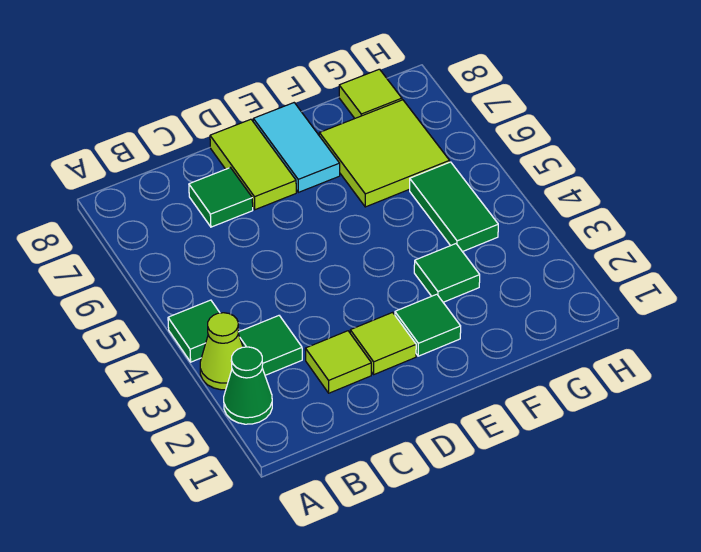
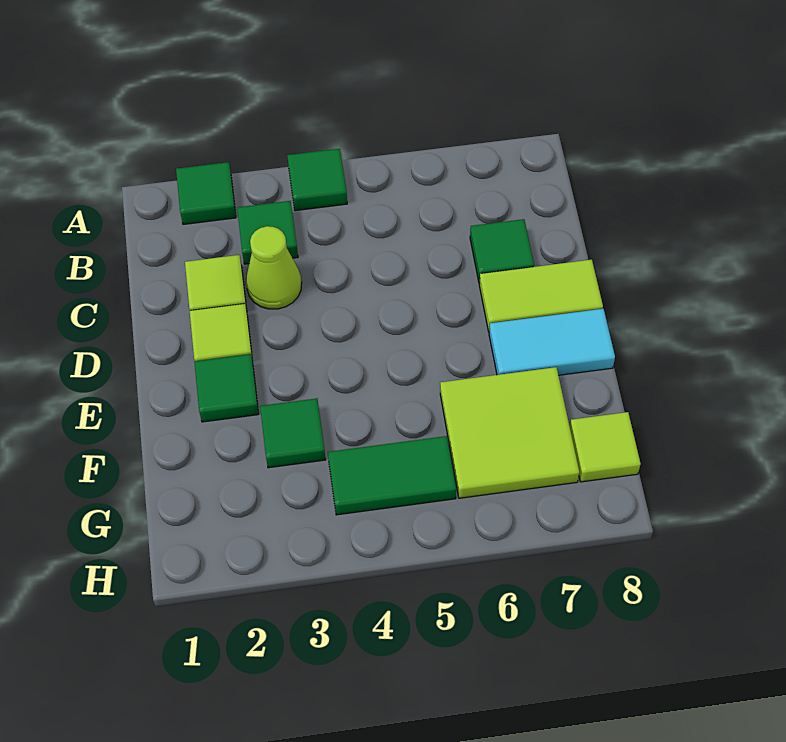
green 1x1 cone [224,347,272,424] -> green 1x1 tile [176,162,236,224]
lime 1x1 cone [200,313,243,390] -> lime 1x1 cone moved to [246,226,302,309]

